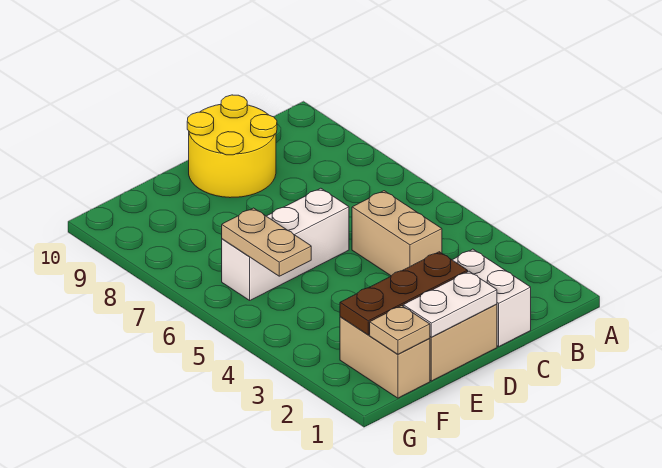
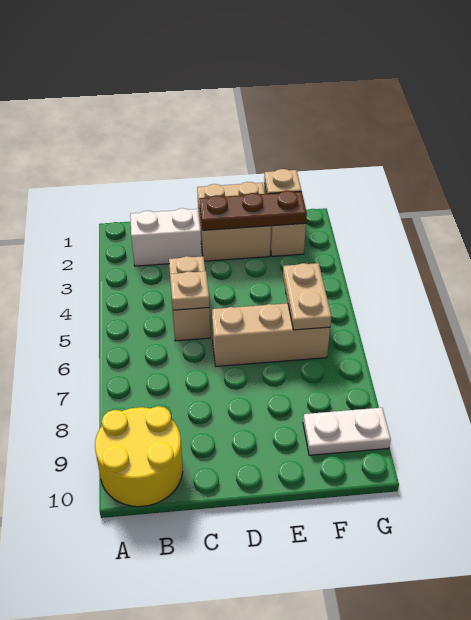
white 1x2 brick [453,249,531,346] -> white 1x2 brick turned to [130,208,202,266]
none -> tan 1x1 plate [170,271,209,310]
yellow 2x2 round brick [187,95,277,198] -> yellow 2x2 round brick moved to [95,406,183,507]
white 1x2 plate [403,271,497,337] -> white 1x2 plate moved to [303,408,391,455]
white 1x3 brick [222,188,349,300] -> tan 1x3 brick [212,303,330,366]

